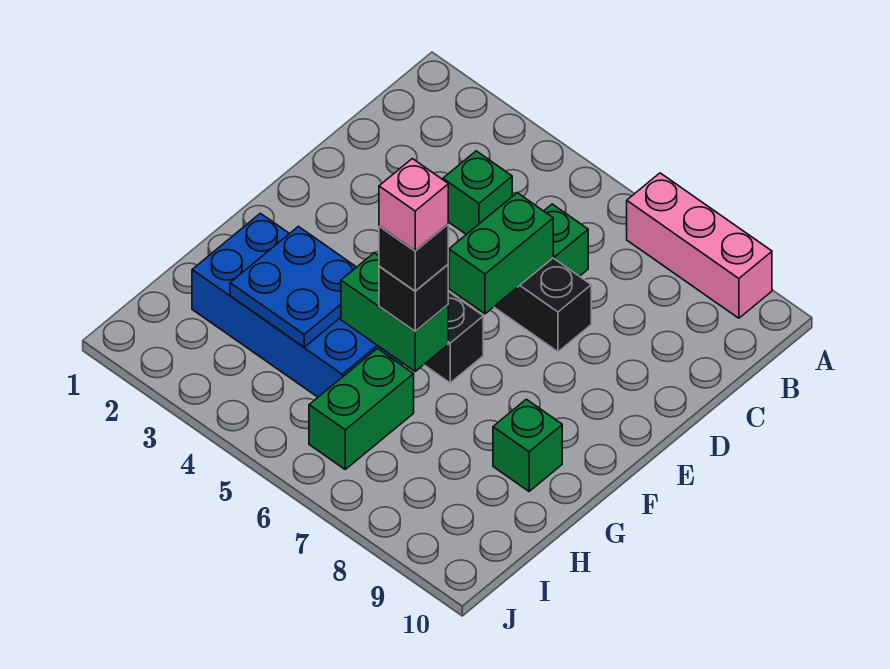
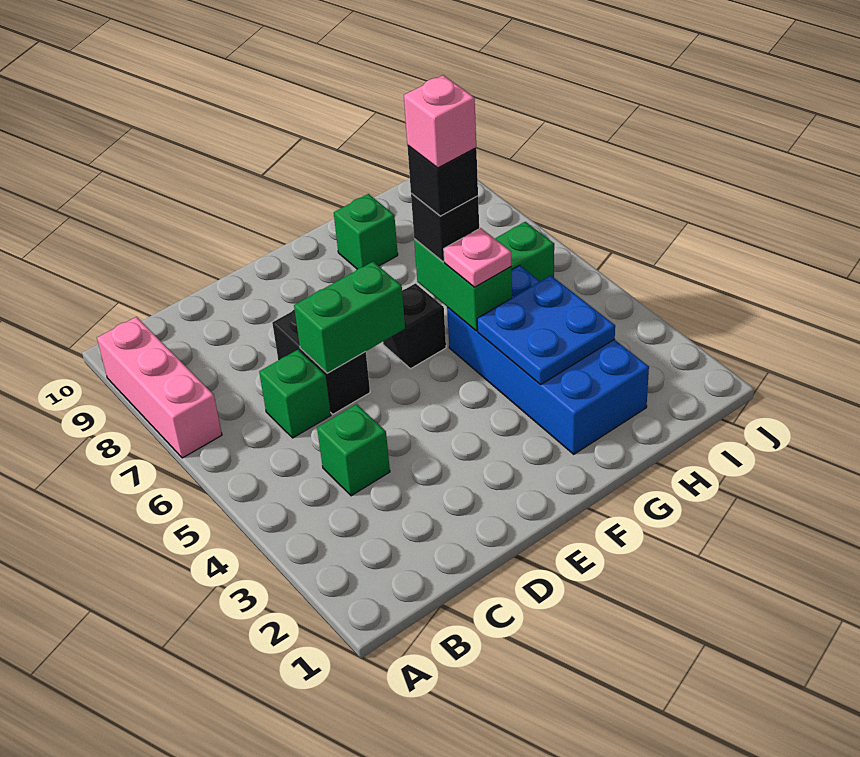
none -> pink 1x1 plate [444,228,511,287]

